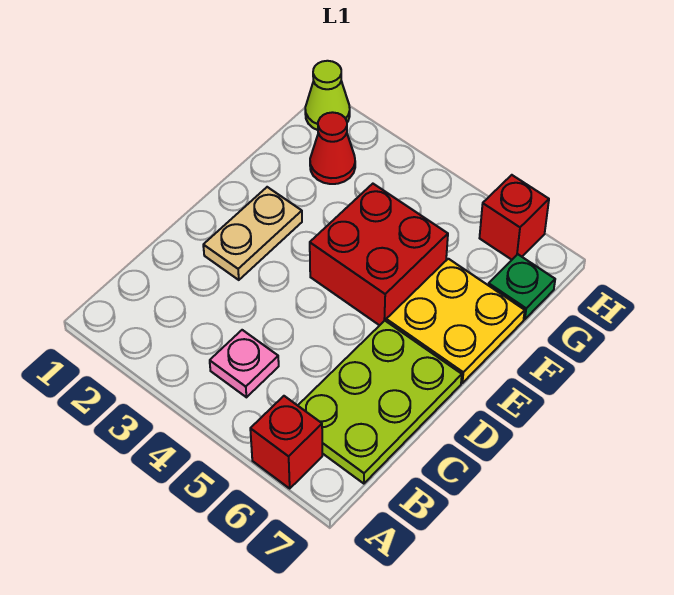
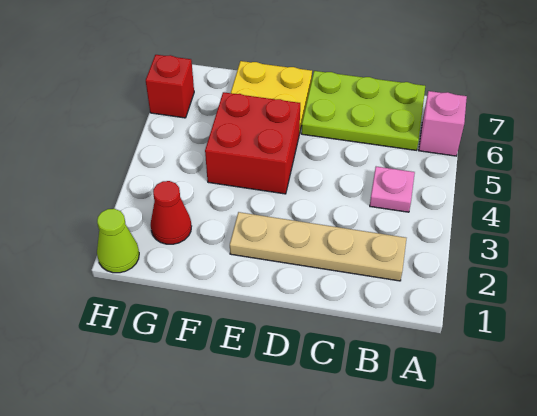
red 1x1 brick [250,396,322,488] -> pink 1x1 brick [419,91,467,156]
tan 1x2 plate [203,187,302,280] -> tan 1x4 plate [230,212,406,281]
green 1x1 plate [488,254,555,319] -> none

